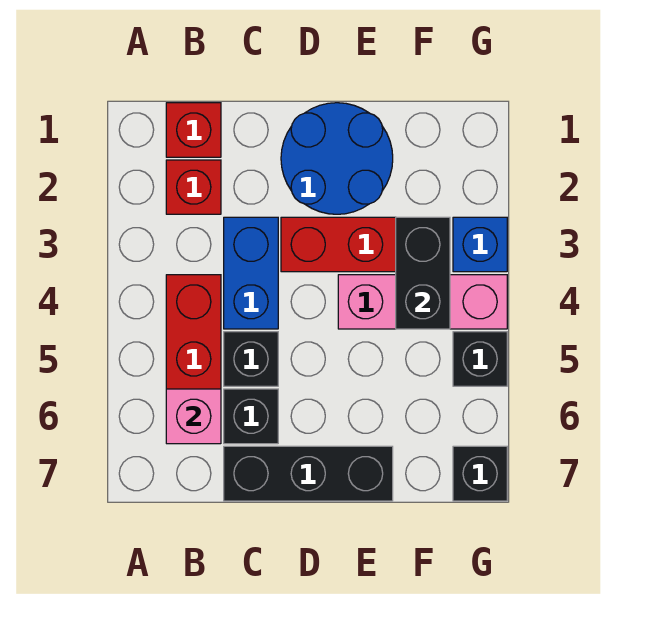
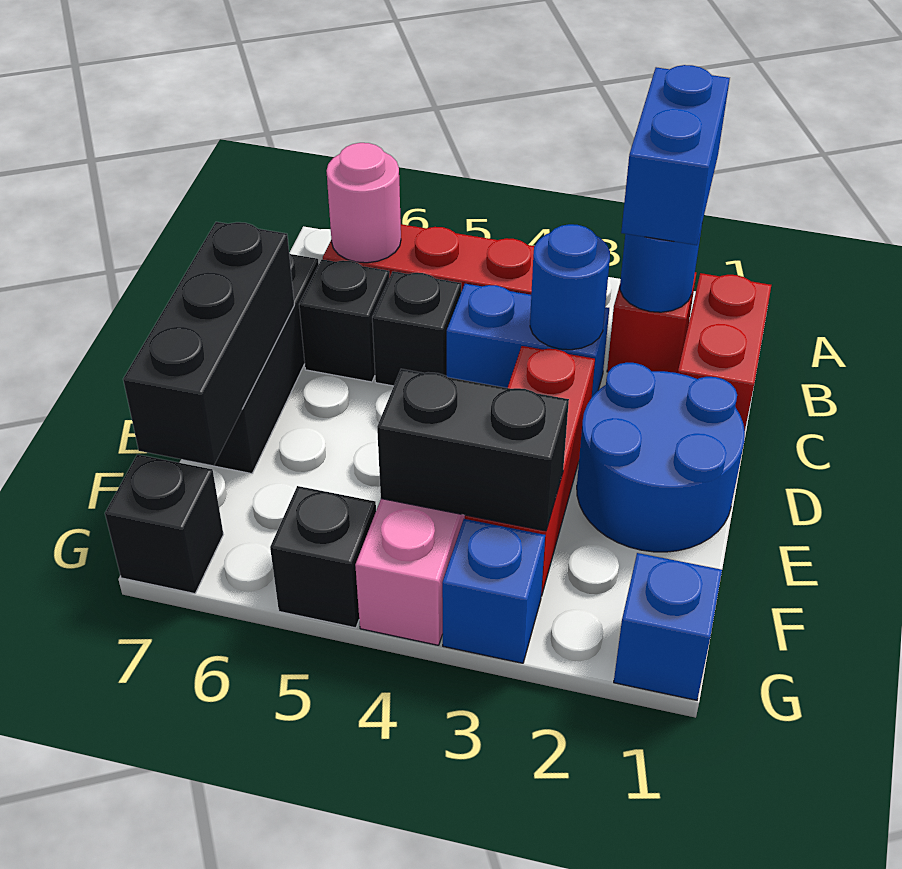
none -> blue 1x2 brick [621,65,730,245]
red 1x1 brick [166,103,221,157] -> red 1x2 brick [678,273,771,430]
none -> blue 1x1 round brick [620,226,702,312]
pink 1x1 brick [166,389,221,444] -> pink 1x1 round brick [327,143,401,263]
none -> blue 1x1 round brick [530,224,610,350]
none -> black 1x3 brick [123,222,294,466]
none -> blue 1x1 brick [614,553,722,700]

